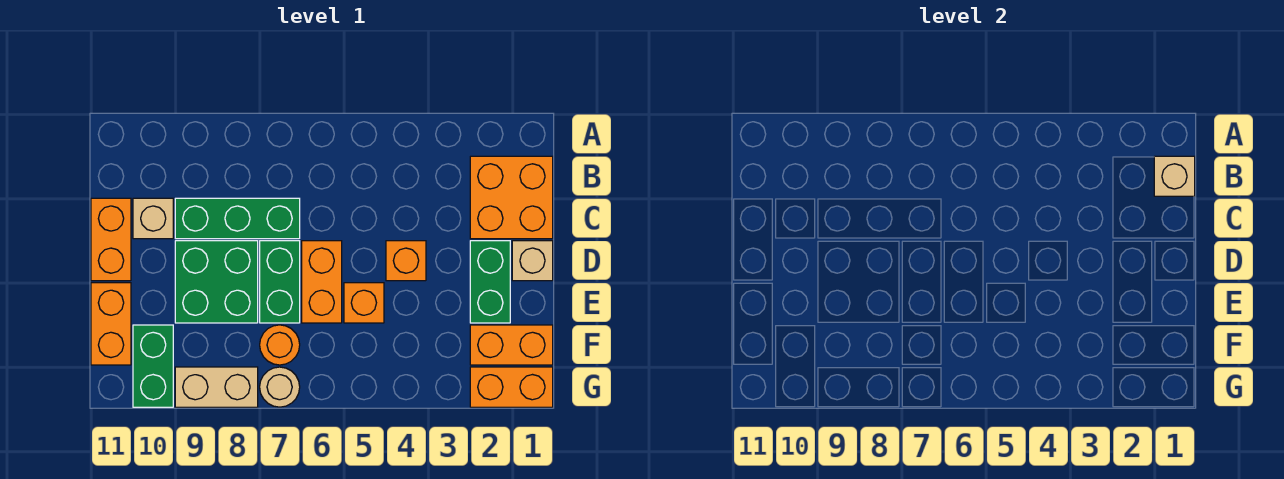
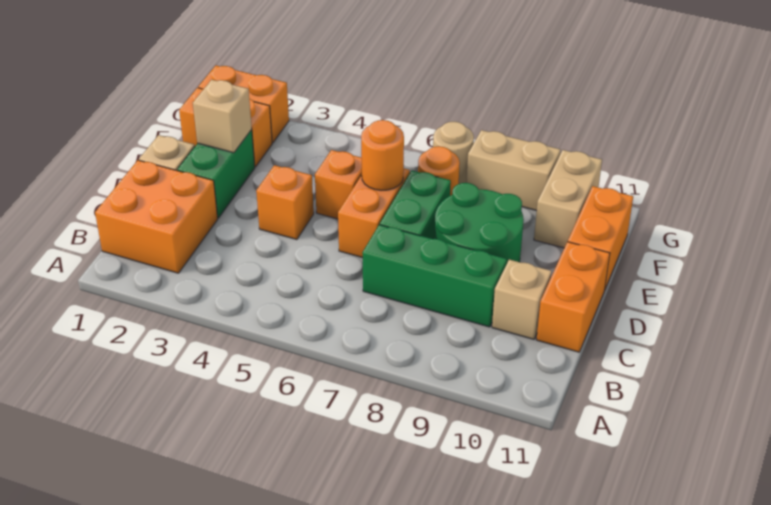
tan 1x1 brick [1154,156,1195,196] -> tan 1x1 brick moved to [193,80,252,153]
green 2x2 brick [175,241,258,323] -> green 2x2 round brick [434,183,524,263]
none -> orange 1x1 round brick [361,120,404,190]
green 1x2 brick [133,325,173,407] -> tan 1x2 brick [534,150,602,248]

